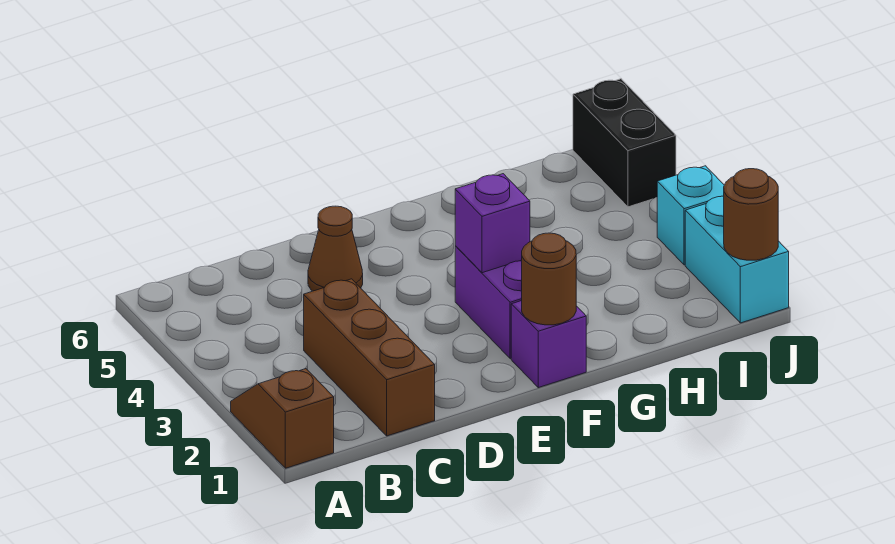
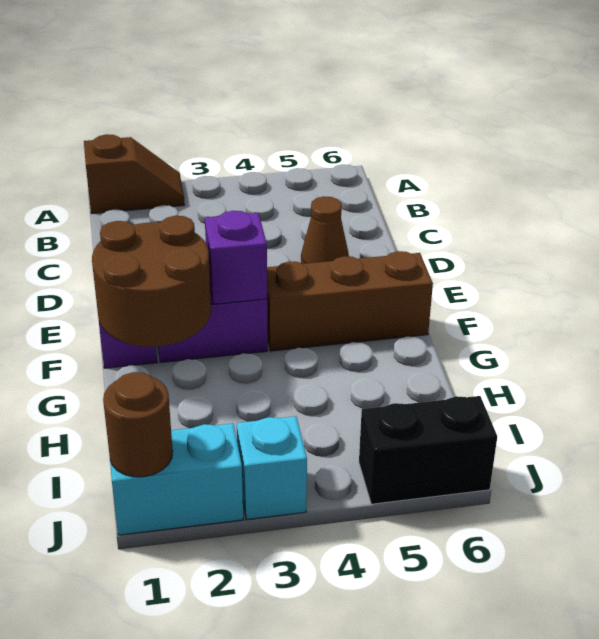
brown 1x3 brick [304,279,435,436] -> brown 1x3 brick moved to [267,251,433,351]
brown 1x1 round brick [522,233,576,325] -> brown 2x2 round brick [92,216,211,347]

